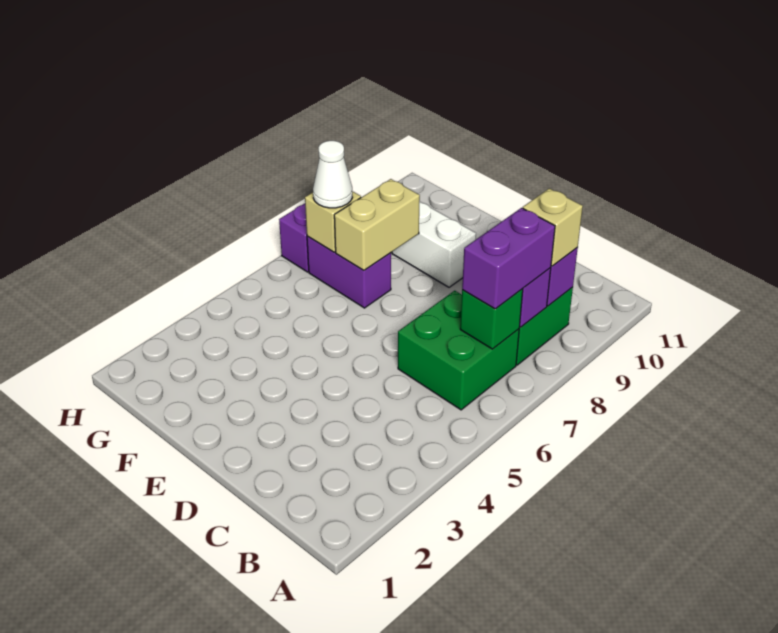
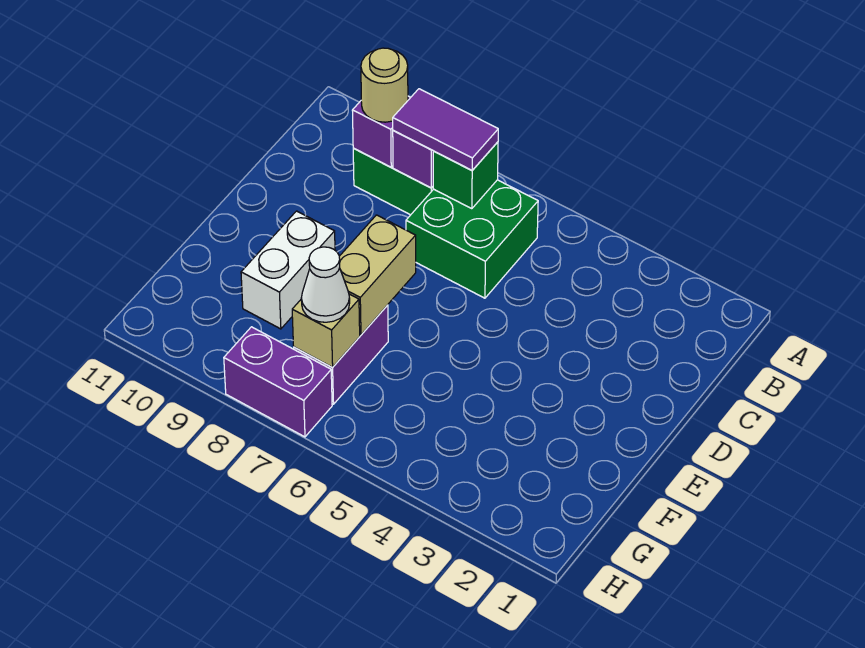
purple 1x2 brick [462,208,555,309] -> purple 1x2 tile [393,89,498,170]
tan 1x1 brick [523,188,583,266] -> tan 1x1 round brick [361,48,408,122]
tan 1x2 brick [334,179,420,270] -> tan 1x2 brick turned to [339,215,416,335]

